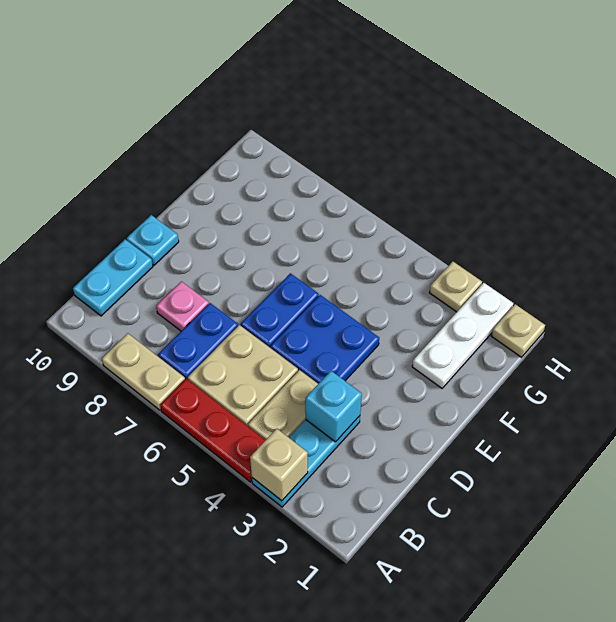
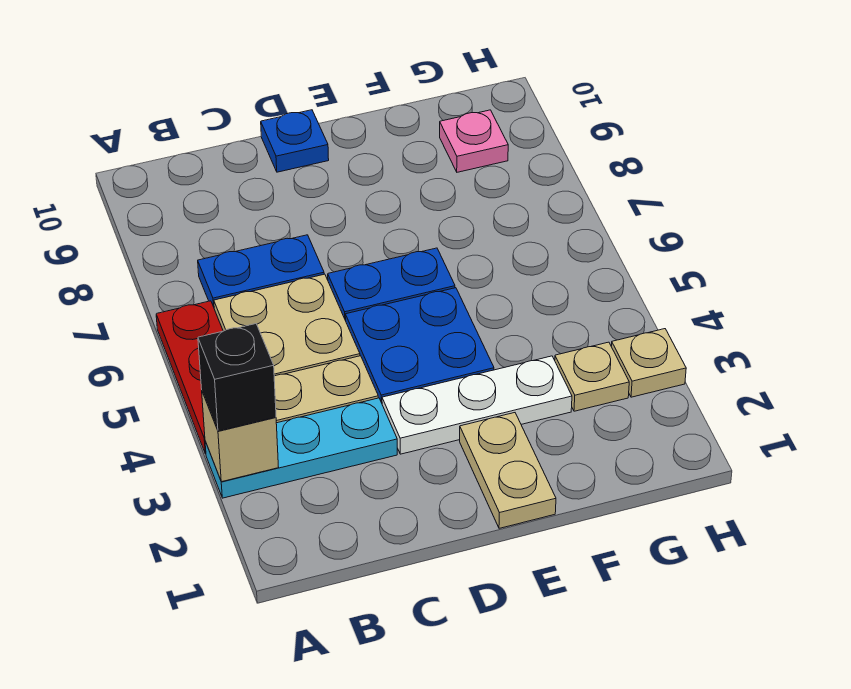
none -> black 1x1 brick [198,324,276,431]
tan 1x2 plate [102,333,185,410] -> tan 1x2 plate moved to [460,413,556,528]
cyan 1x2 plate [73,239,153,316] -> none
cyan 1x1 brick [305,371,362,442] -> none
pink 1x1 plate [156,281,209,331] -> pink 1x1 plate moved to [440,110,508,172]
cyan 1x1 plate [126,215,179,265] -> blue 1x1 plate [261,110,329,172]
white 1x3 plate [412,283,513,388] -> white 1x3 plate moved to [382,356,572,454]
tan 1x1 plate [491,304,545,357] -> tan 1x1 plate moved to [555,342,629,411]

